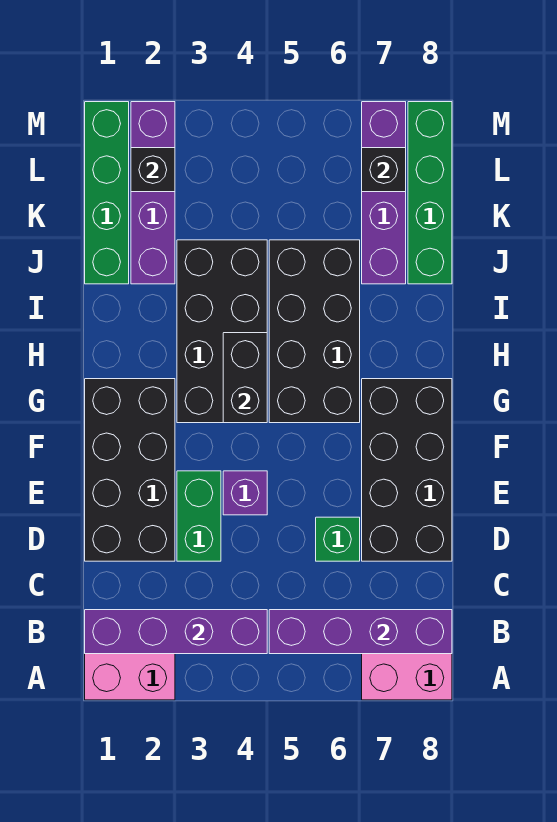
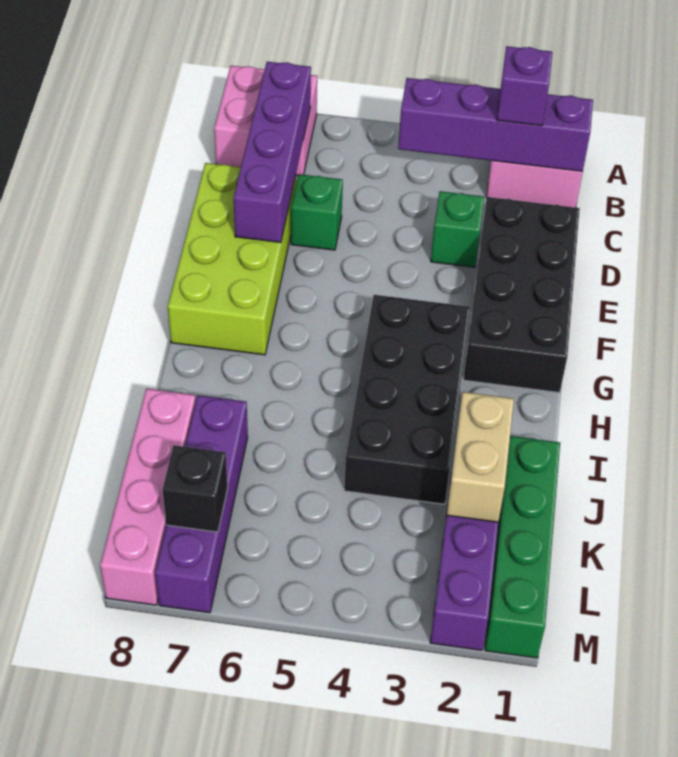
purple 1x4 brick [269,610,452,654] -> purple 1x4 brick turned to [234,62,311,242]
green 1x2 brick [177,471,221,561] -> green 1x1 brick [431,191,484,267]
black 2x4 brick [362,379,452,561] -> lime 2x4 brick [168,163,296,355]
purple 1x1 brick [223,471,267,515] -> purple 1x1 brick moved to [497,46,552,126]
black 1x2 brick [223,333,267,423] -> none
black 2x4 brick [269,240,360,423] -> none
none -> tan 1x2 brick [447,392,514,522]
green 1x4 brick [408,102,452,284] -> pink 1x4 brick [100,389,196,605]
black 1x1 brick [131,148,175,192] -> none

